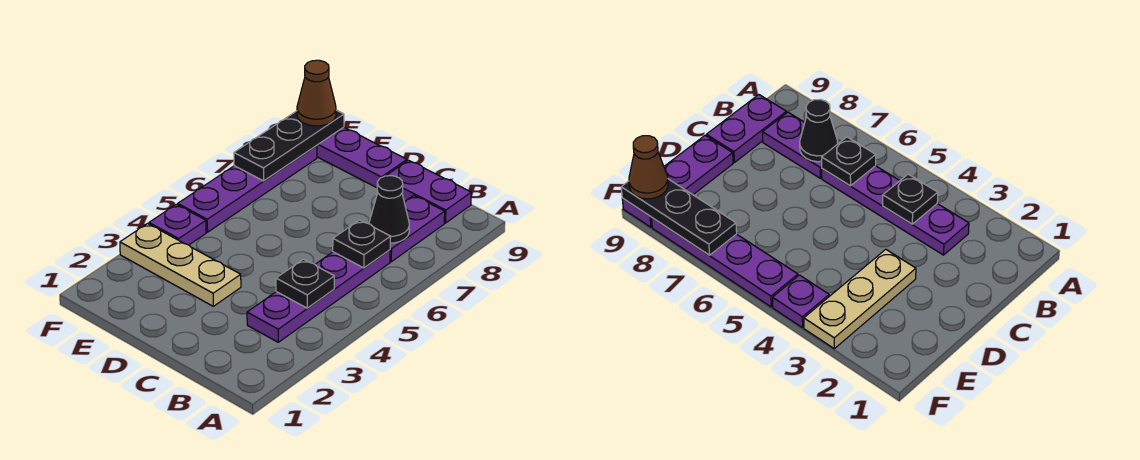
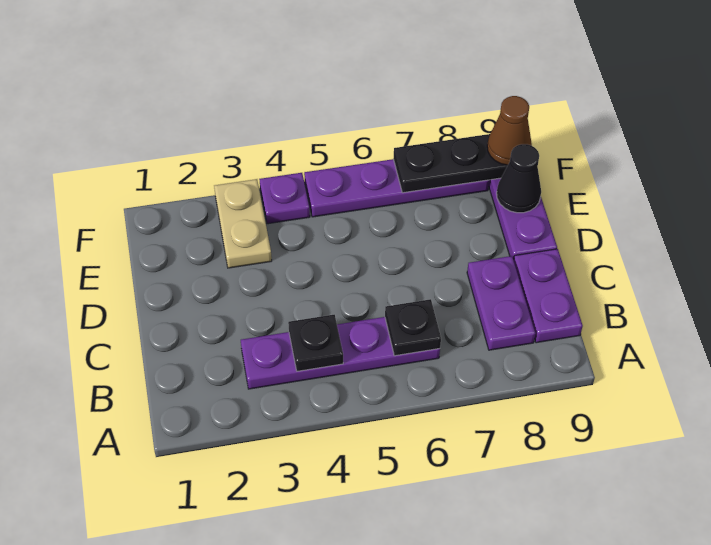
purple 1x2 plate [390,195,445,262] -> purple 1x2 plate turned to [467,256,535,350]
black 1x1 cone [369,176,409,243] -> black 1x1 cone moved to [497,144,541,213]
tan 1x3 plate [120,224,241,306] -> tan 1x2 plate [214,179,272,268]

